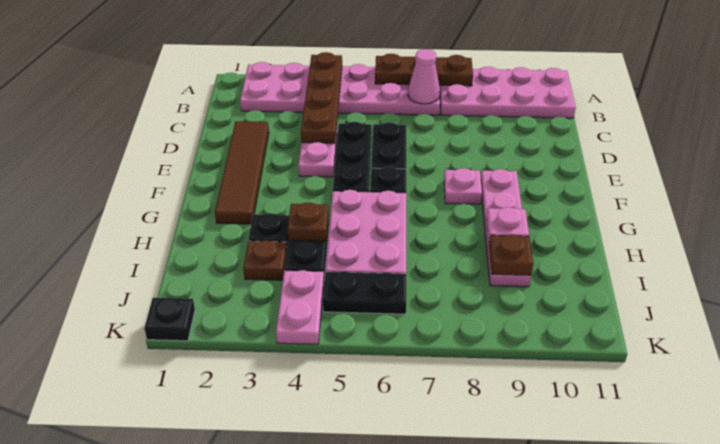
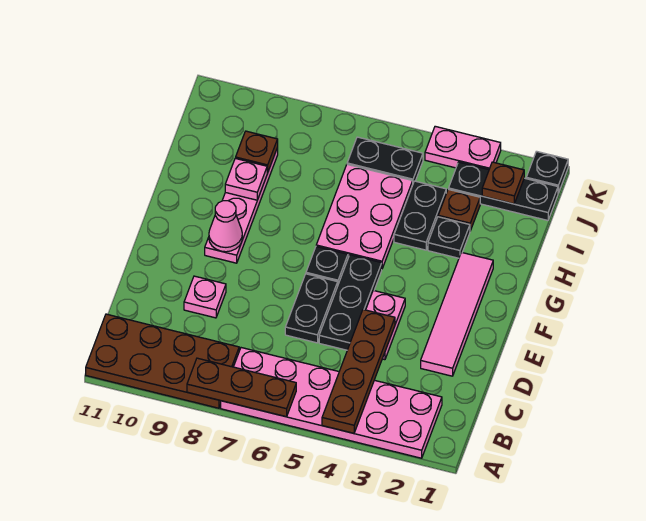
pink 2x4 plate [439,67,576,118] -> brown 2x4 plate [86,314,239,408]
pink 1x1 cone [408,49,440,104] -> pink 1x1 cone moved to [209,201,242,252]
brown 1x4 tile [215,121,269,224] -> pink 1x4 tile [421,252,493,376]
pink 1x1 plate [444,168,482,204] -> pink 1x1 plate moved to [184,276,226,318]
brown 1x1 plate [287,202,329,241] -> brown 1x1 plate moved to [482,162,524,204]
none -> black 1x3 plate [449,162,558,220]
pink 1x2 plate [276,270,324,344] -> pink 1x2 plate turned to [425,126,501,169]

